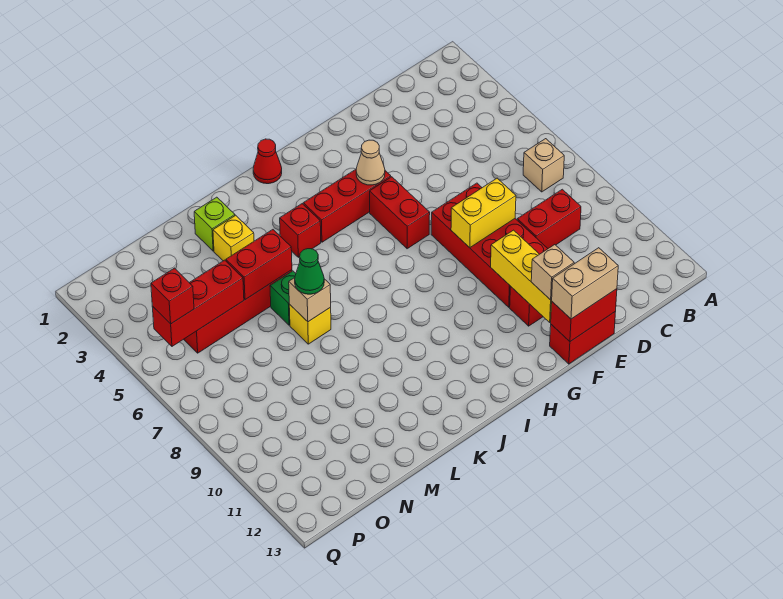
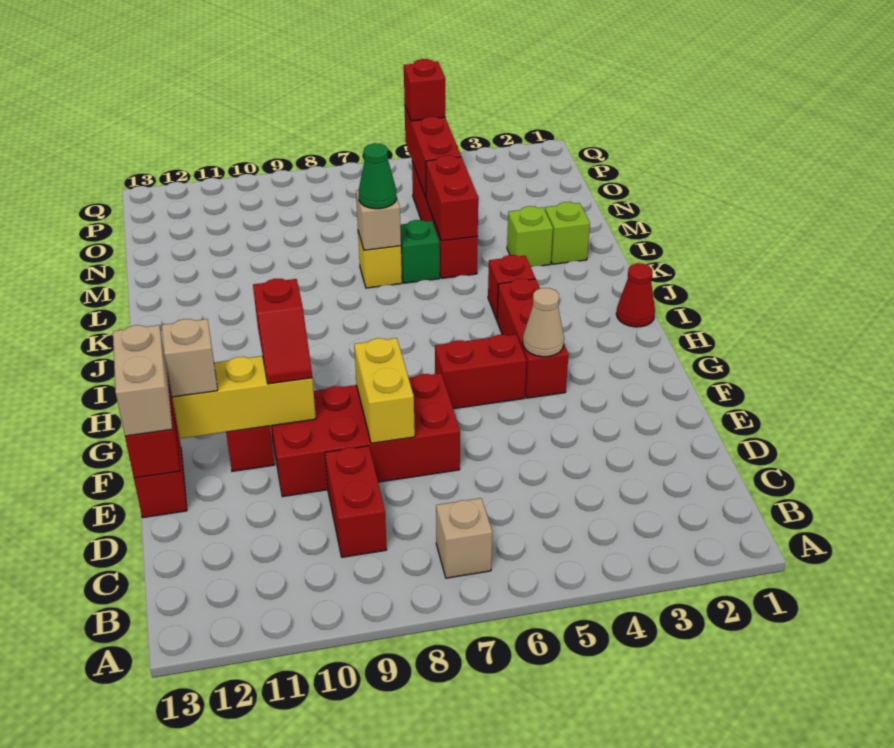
none -> red 1x2 slope [253,279,312,384]
yellow 1x1 brick [213,215,254,261] -> lime 1x1 brick [507,206,553,267]

